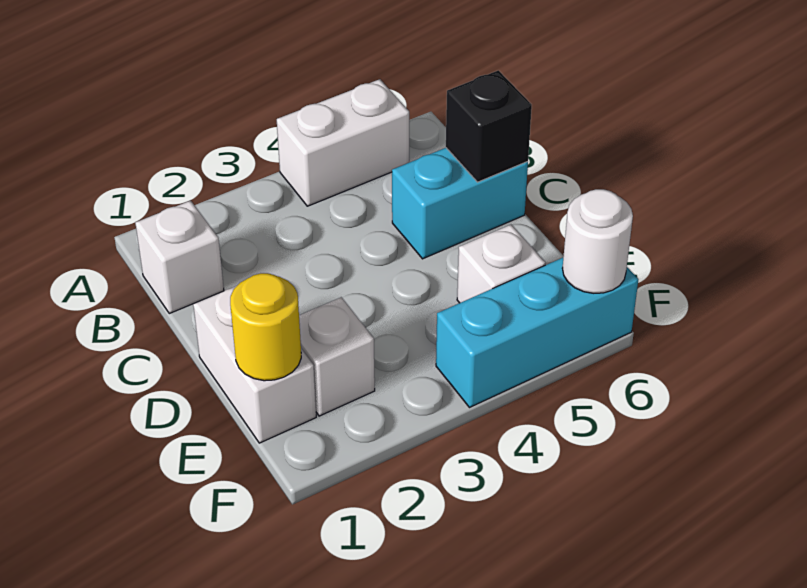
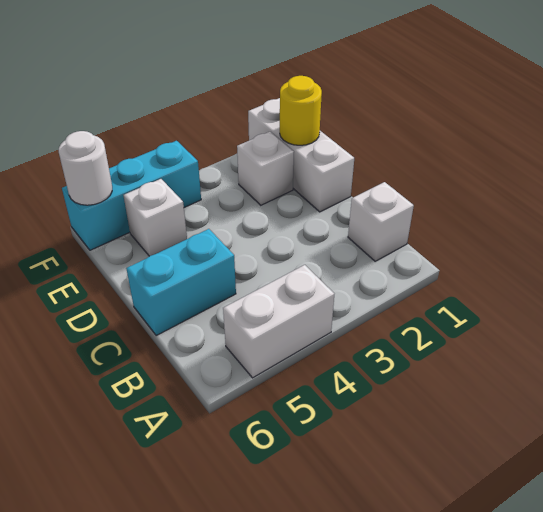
black 1x1 brick [446,70,532,182] -> none
white 1x2 brick [193,286,316,443] -> white 1x3 brick [248,98,354,212]

